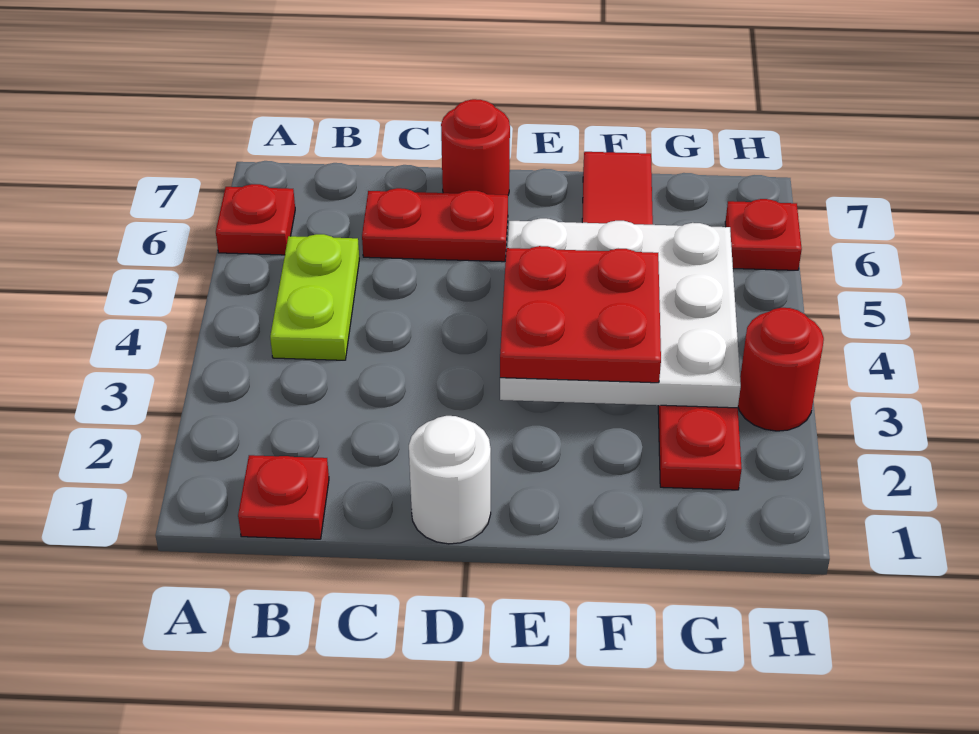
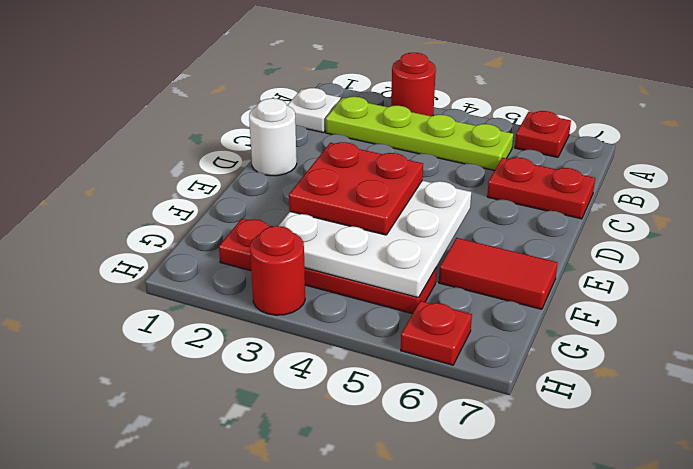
red 1x1 plate [238,455,329,539] -> white 1x1 plate [287,88,341,133]
lime 1x2 plate [270,234,359,360] -> lime 1x4 plate [326,97,513,171]
red 1x2 plate [362,188,508,262] -> red 1x2 plate turned to [487,157,595,219]
red 1x1 round brick [441,99,510,195] -> red 1x1 round brick moved to [391,53,436,116]

